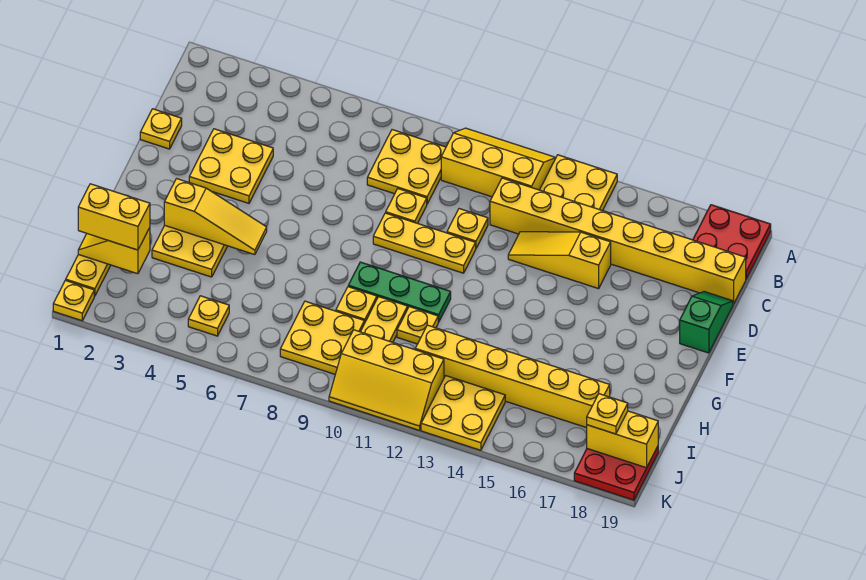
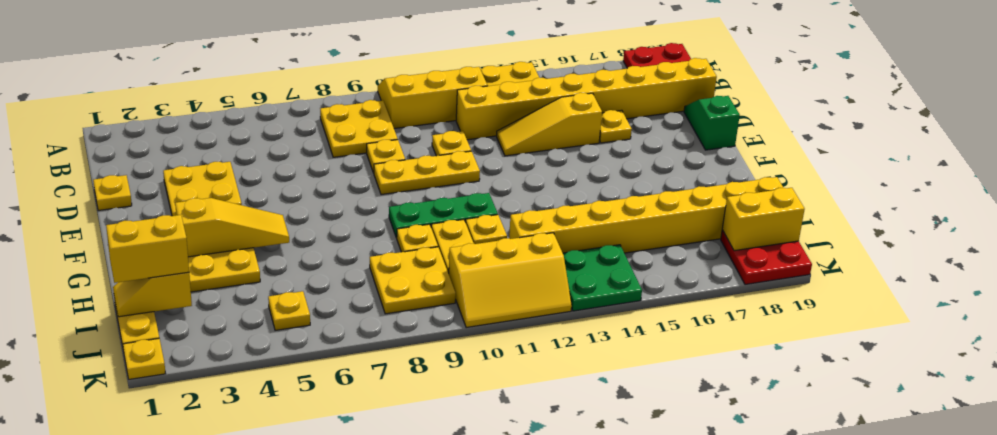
yellow 1x6 brick [415,325,610,428] -> yellow 1x8 brick [509,177,783,253]
yellow 2x2 plate [421,376,505,450] -> green 2x2 plate [563,245,642,311]
yellow 1x1 plate [587,394,628,434] -> yellow 1x1 plate moved to [599,110,632,143]

